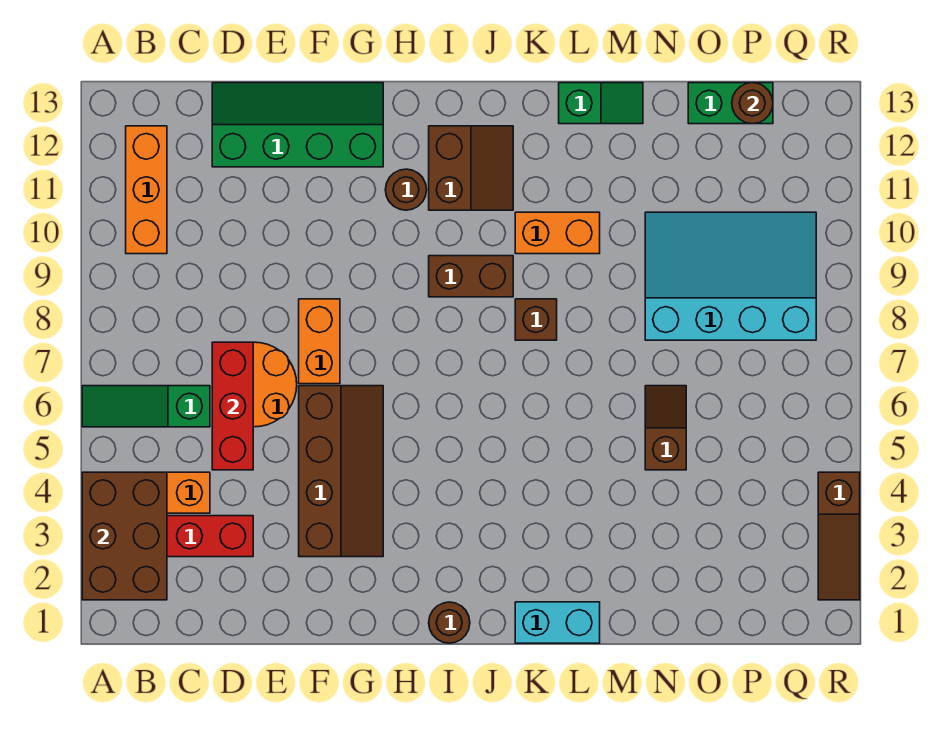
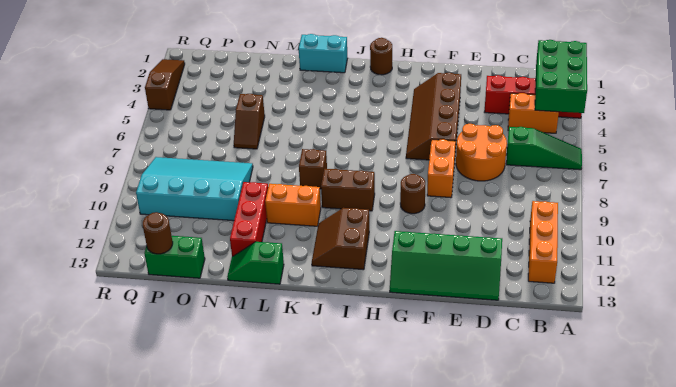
brown 2x3 brick [82,472,167,600] -> green 2x3 brick [535,40,587,113]
red 1x3 brick [212,342,253,470] -> red 1x3 brick moved to [230,182,268,257]
brown 1x1 round brick [385,169,427,210] -> brown 1x1 round brick moved to [400,174,425,214]
cyan 3x4 slope [645,212,816,340] -> cyan 3x4 slope turned to [136,157,253,221]

